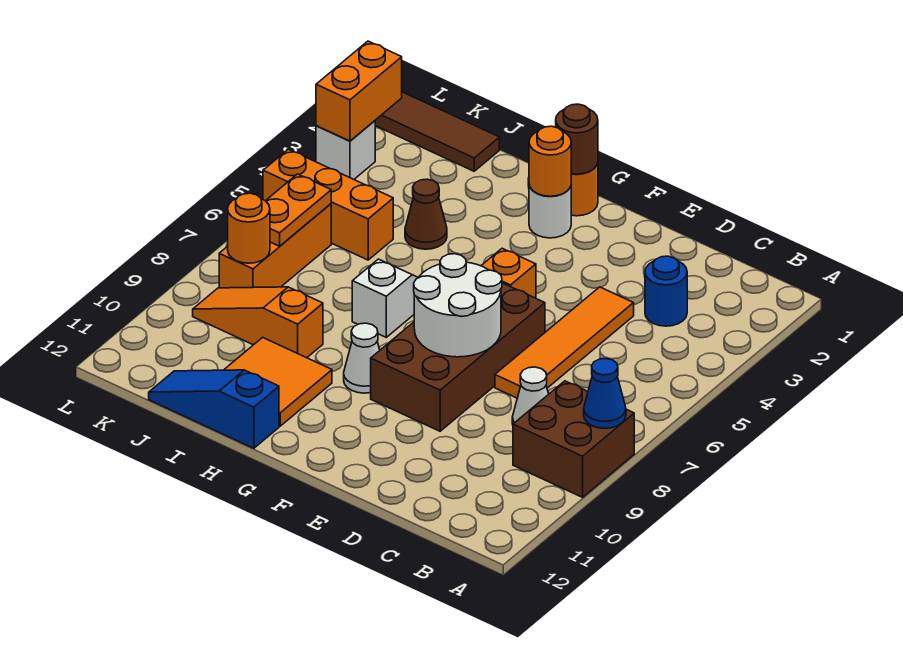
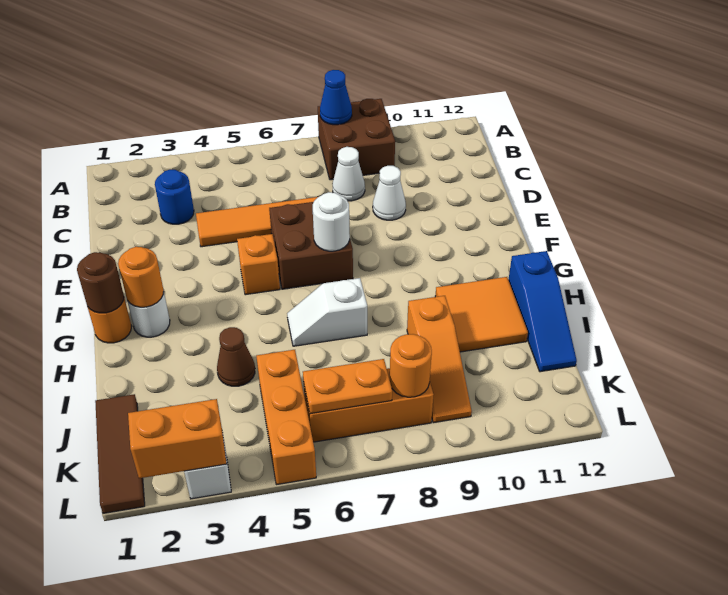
brown 2x4 brick [371,283,545,431] -> brown 2x2 brick [269,202,353,289]
white 2x2 round brick [414,254,502,357] -> white 1x1 round brick [313,192,350,251]
white 1x1 cone [344,323,380,393] -> white 1x1 cone moved to [373,166,406,220]

